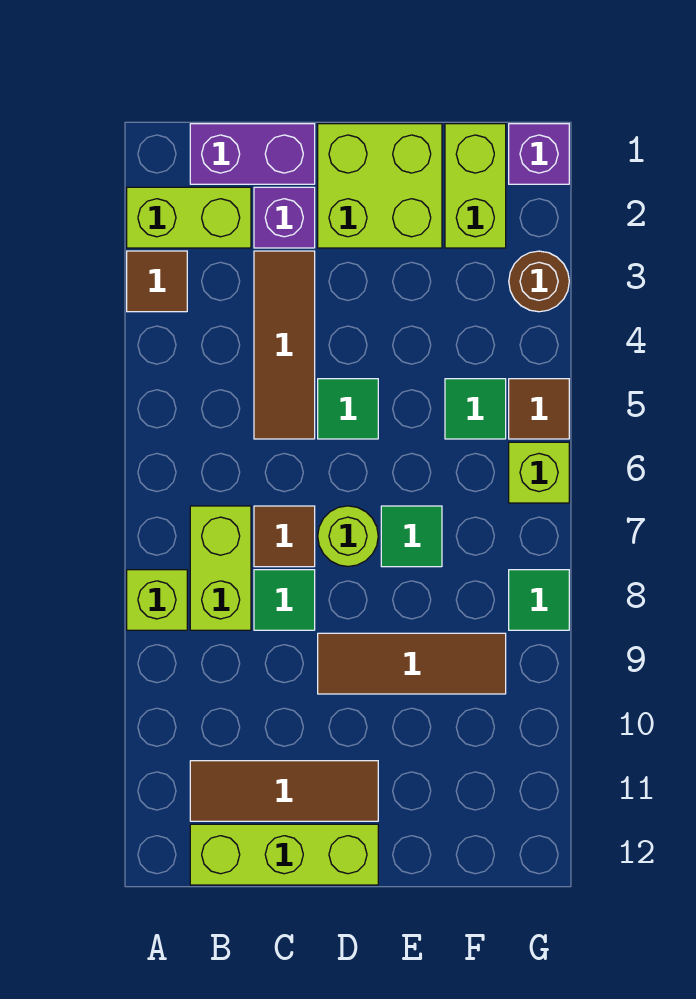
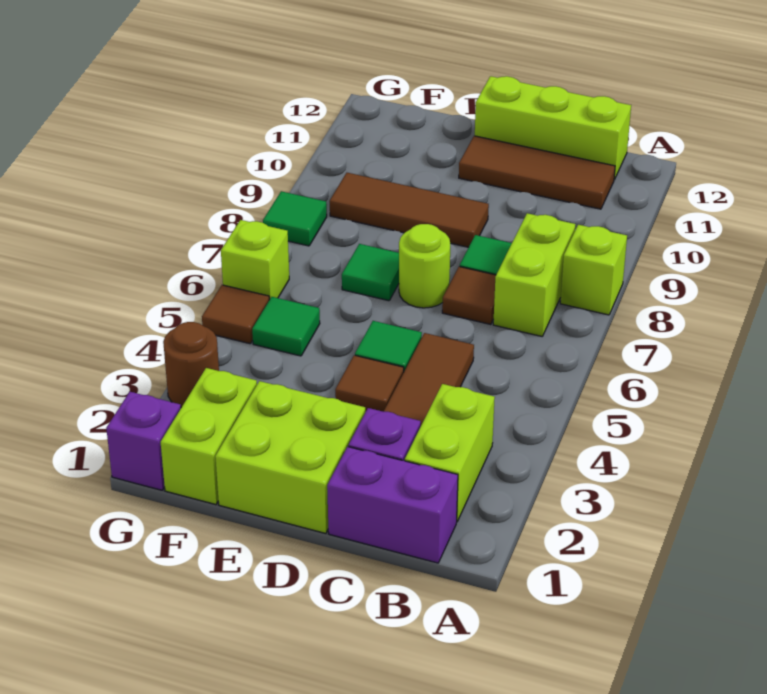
lime 1x2 brick [127,187,251,248] -> lime 1x2 brick turned to [405,384,495,521]
brown 1x1 tile [127,251,187,312] -> brown 1x1 tile moved to [335,355,404,412]

